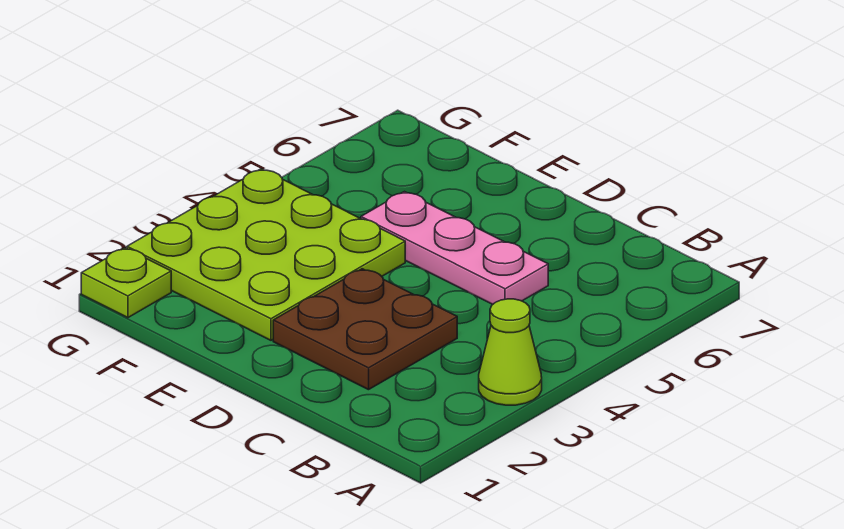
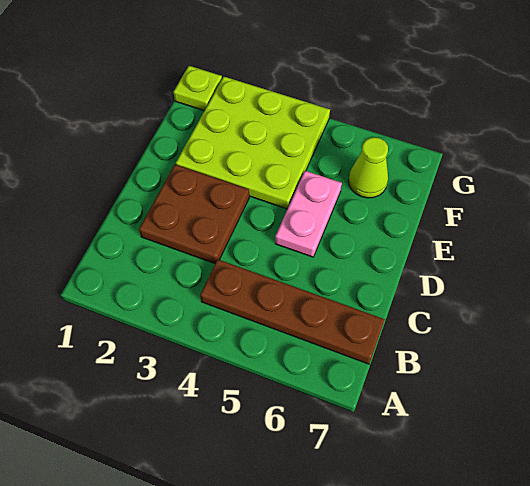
lime 1x1 cone [479,299,542,405] -> lime 1x1 cone moved to [348,137,388,198]
none -> brown 1x4 plate [200,259,385,364]
pink 1x3 plate [361,192,548,305] -> pink 1x2 plate [275,171,342,257]

